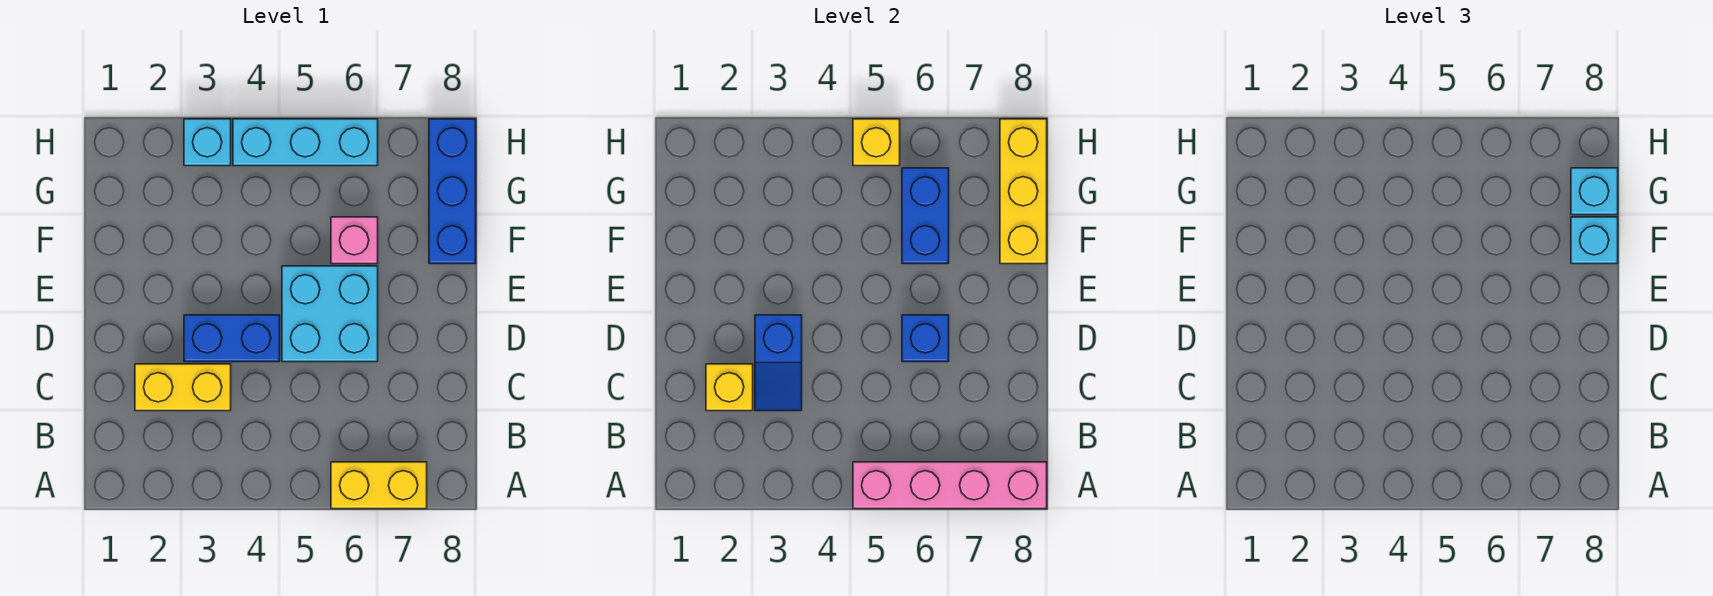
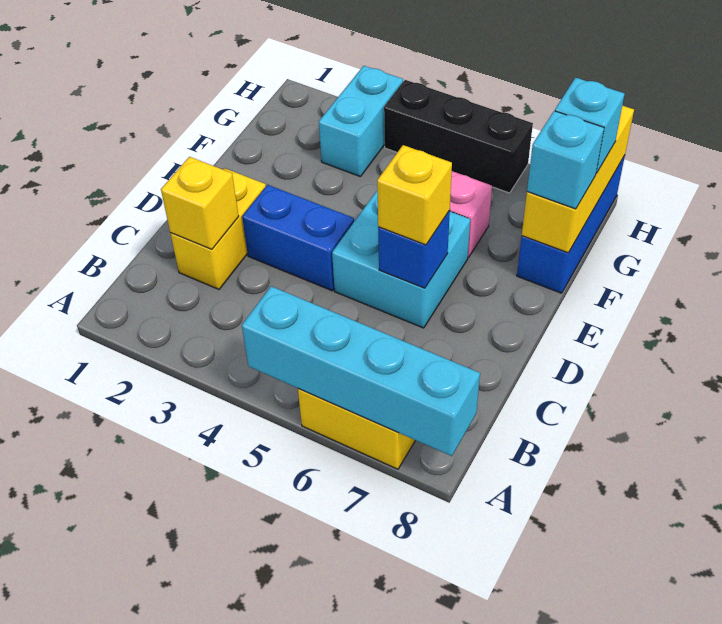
pink 1x4 brick [853,462,1047,509] -> cyan 1x4 brick [242,286,480,456]
yellow 1x2 brick [135,364,231,411] -> yellow 1x2 brick turned to [170,169,266,289]
blue 1x2 slope [755,315,802,411] -> none
blue 1x2 brick [902,168,949,264] -> none
cyan 1x1 brick [184,119,231,166] -> cyan 1x2 brick [319,66,403,177]
cyan 1x3 brick [233,119,378,166] -> black 1x3 brick [384,80,533,193]
yellow 1x1 brick [853,119,900,166] -> yellow 1x1 brick moved to [377,145,452,245]

